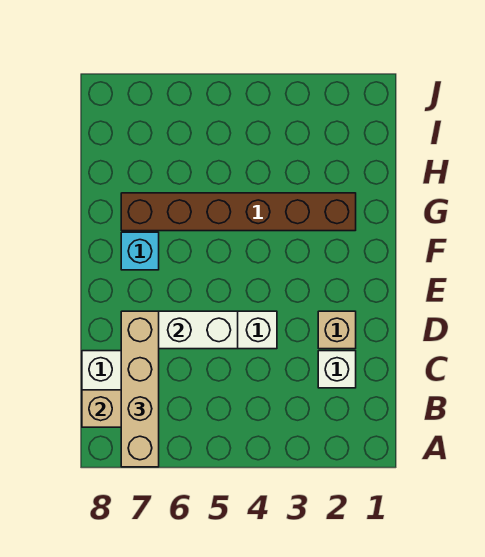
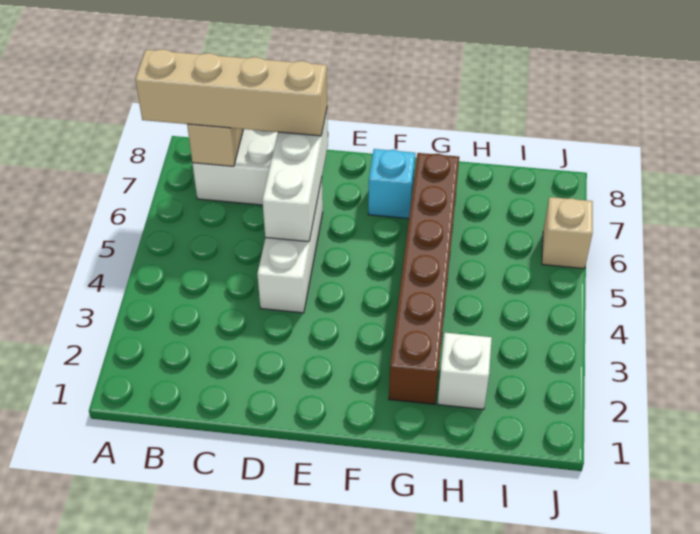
white 1x1 brick [318,351,356,388] -> white 1x1 brick moved to [438,333,492,409]
tan 1x1 brick [318,311,356,349] -> tan 1x1 brick moved to [542,197,593,269]

